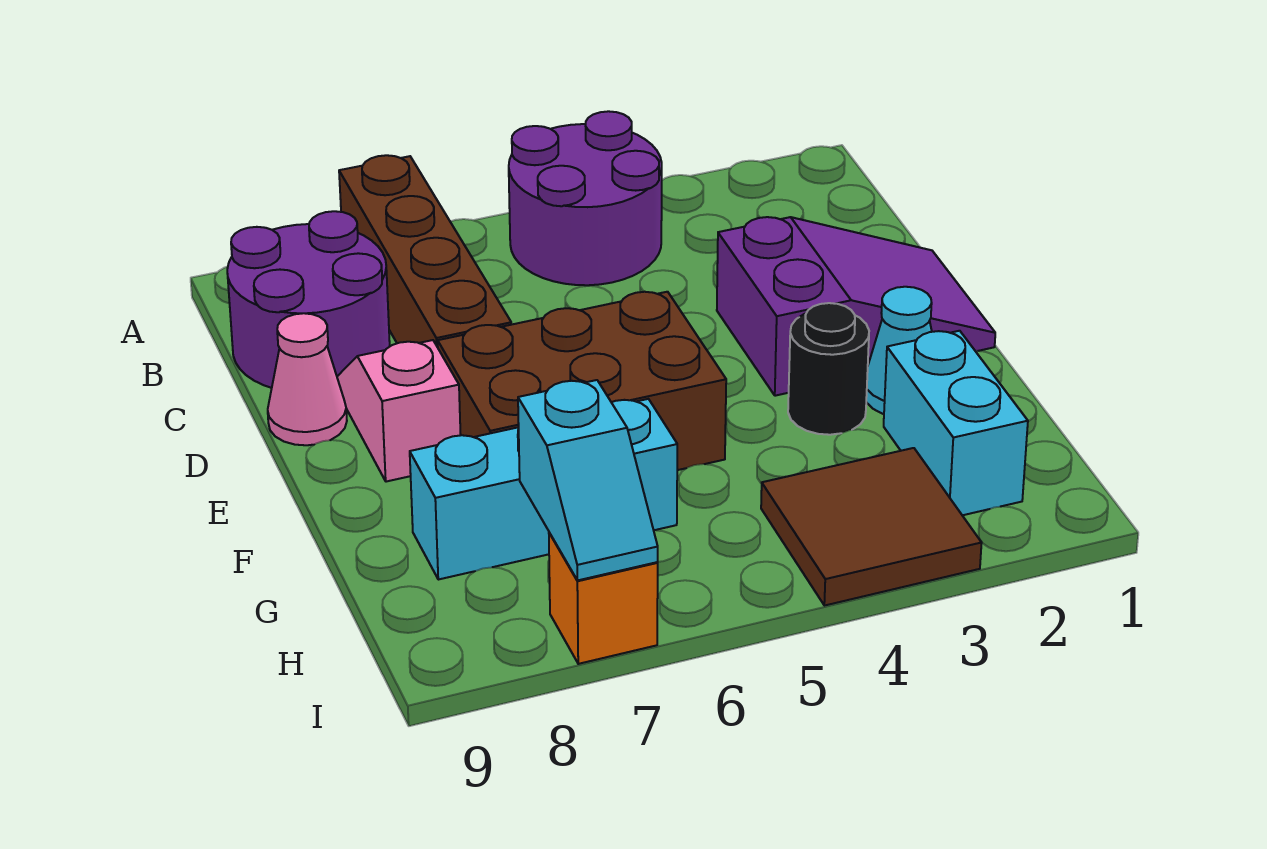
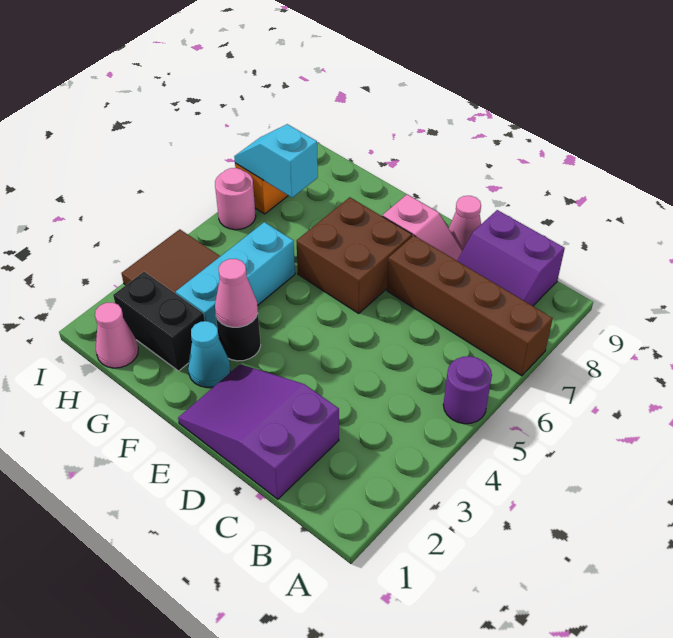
purple 2x2 round brick [509,111,662,285] -> purple 1x1 round brick [443,356,492,424]
purple 2x2 round brick [227,211,390,388] -> purple 2x2 slope [457,210,565,306]
purple 2x3 slope [717,217,995,396] -> purple 2x3 slope turned to [178,364,339,499]
brown 2x3 brick [438,292,726,470] -> brown 2x2 brick [297,197,412,313]
none -> pink 1x1 cone [215,259,258,327]
cyan 1x2 brick [884,331,1028,515] -> black 1x2 brick [113,272,205,371]
cyan 1x3 brick [410,399,677,580] -> cyan 1x3 brick moved to [176,222,295,338]
none -> pink 1x1 cone [95,302,138,368]
none -> pink 1x1 round brick [215,168,256,230]

